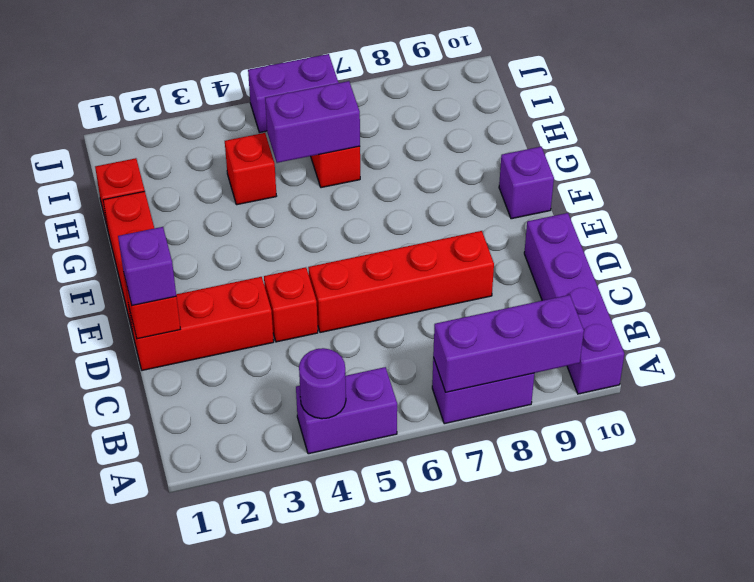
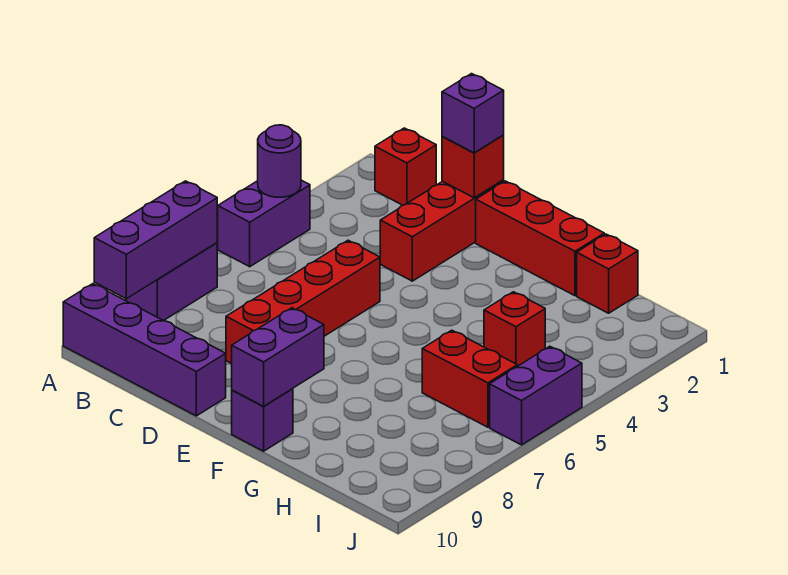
red 1x1 brick [264,267,318,342] -> red 1x1 brick moved to [375,128,436,205]
purple 1x2 brick [265,81,360,163] -> purple 1x2 brick moved to [232,308,324,406]

